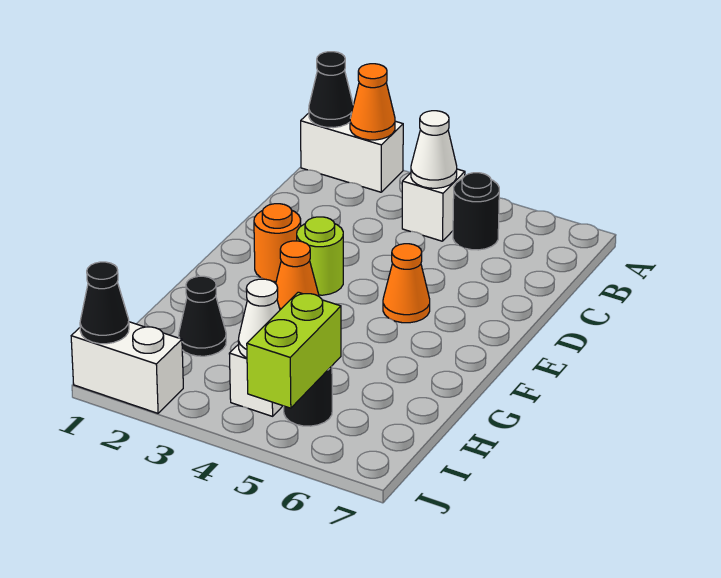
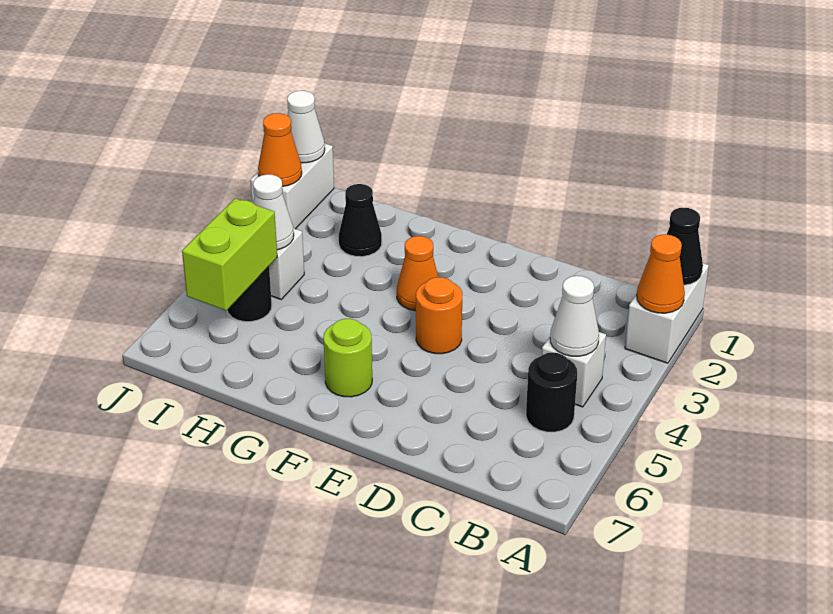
orange 1x1 round brick [254,204,301,282] -> orange 1x1 round brick moved to [416,277,462,354]
lime 1x1 round brick [297,217,343,295] -> lime 1x1 round brick moved to [323,319,372,397]
orange 1x1 cone [383,244,430,323] -> orange 1x1 cone moved to [258,113,302,186]
lime 1x2 brick [247,292,341,408] -> lime 1x2 brick turned to [182,198,277,310]
black 1x1 cone [80,262,129,344] -> white 1x1 cone [287,91,325,163]

